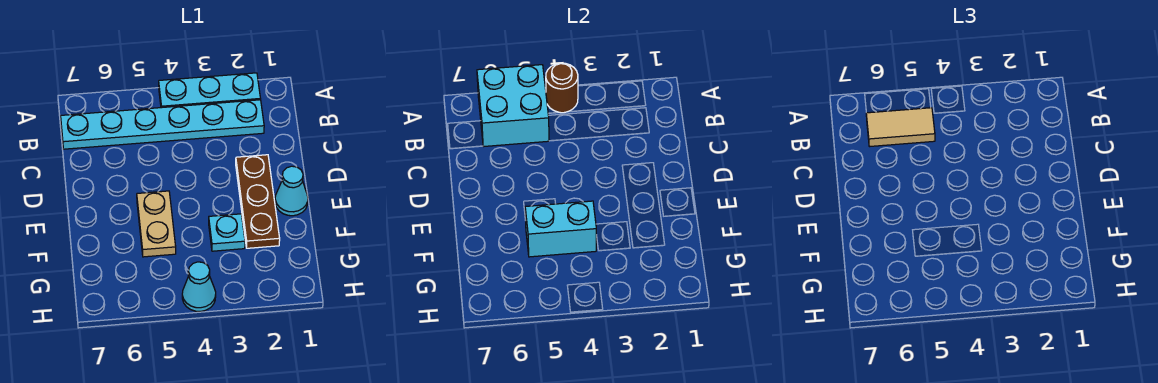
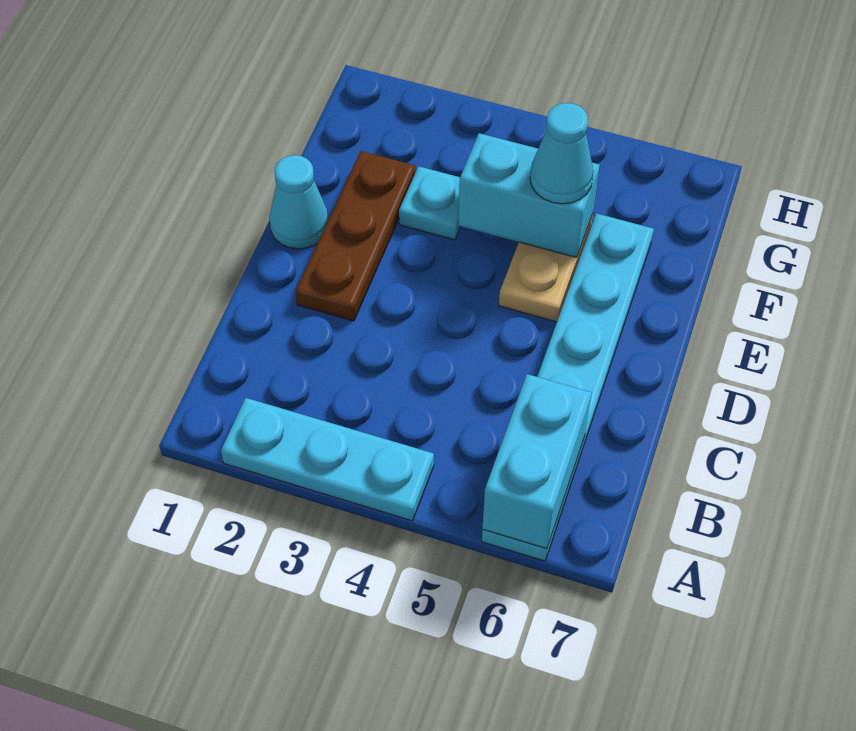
brown 1x1 round brick [546,63,578,113] -> none
cyan 2x2 brick [477,65,549,147] -> cyan 1x2 brick [482,374,591,549]
cyan 1x6 plate [61,100,264,149] -> cyan 1x6 plate turned to [482,213,654,561]
tan 1x2 tile [866,108,935,147] -> none
cyan 1x1 cone [182,262,216,311] -> cyan 1x1 cone moved to [530,103,594,204]

